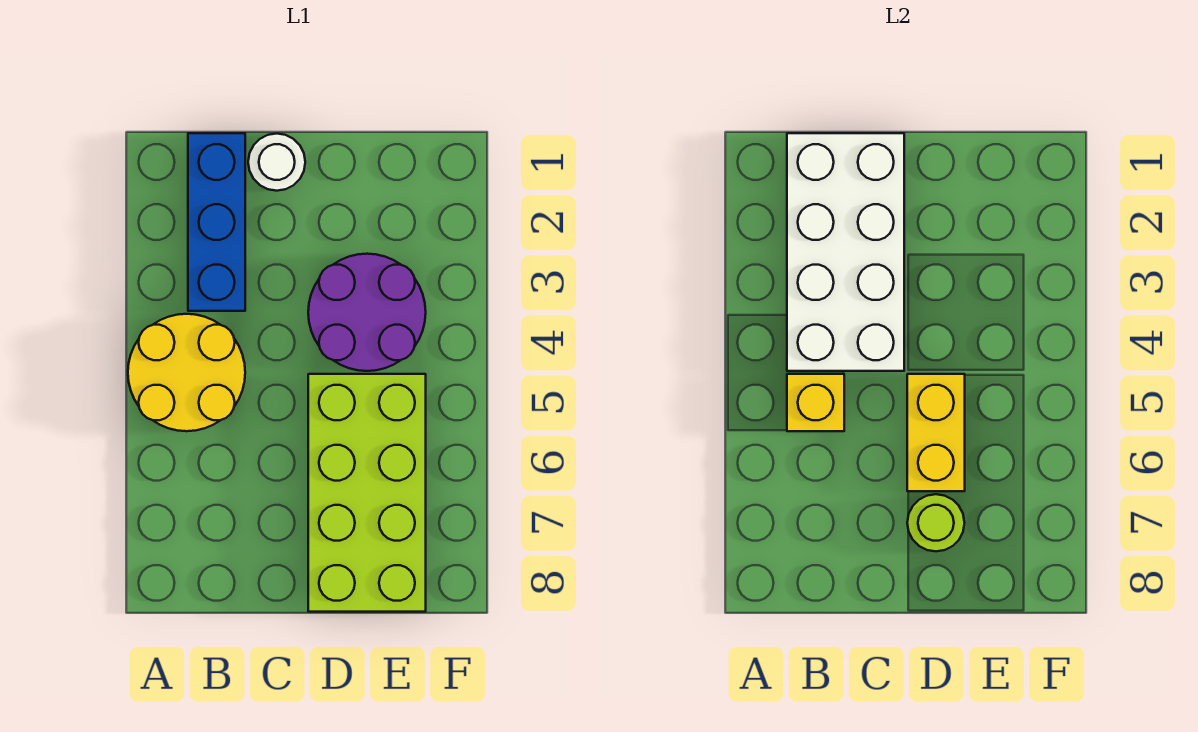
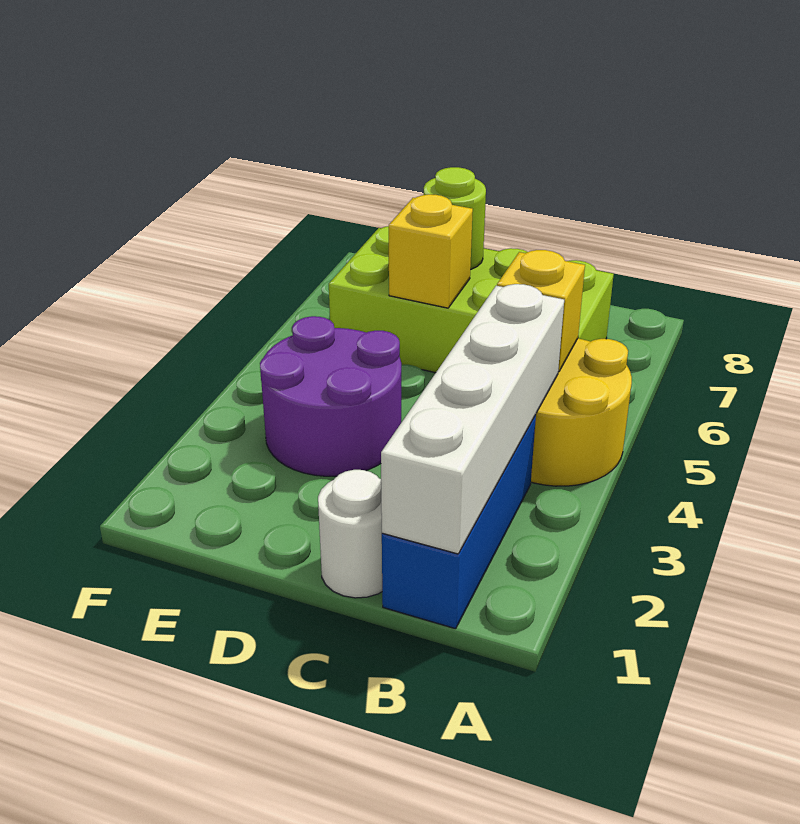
white 2x4 brick [787,133,904,371] -> white 1x4 brick [381,284,564,554]
lime 2x4 brick [308,374,426,612] -> lime 2x4 brick turned to [329,226,614,373]
yellow 1x2 brick [907,374,965,491] -> yellow 1x1 brick [389,194,473,308]

